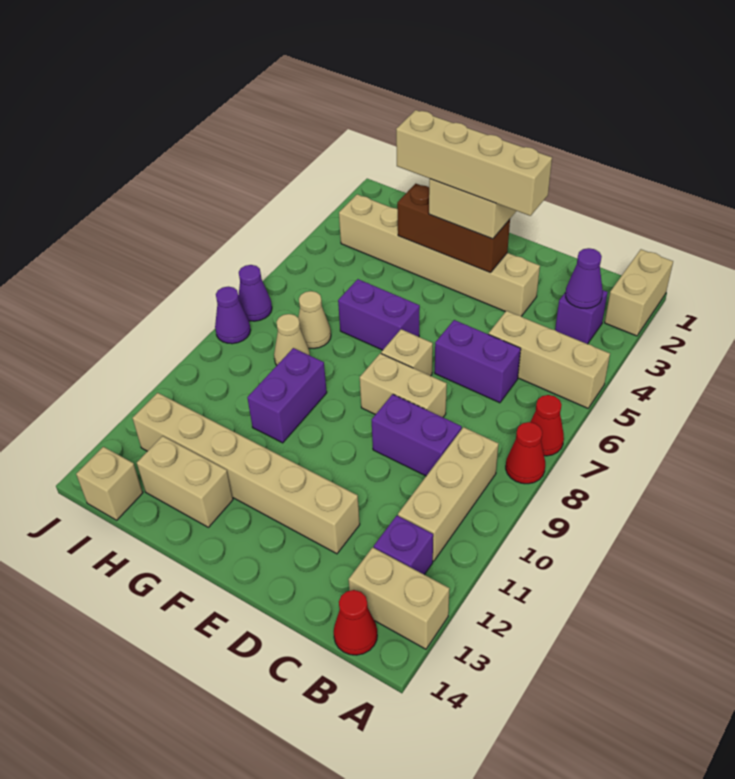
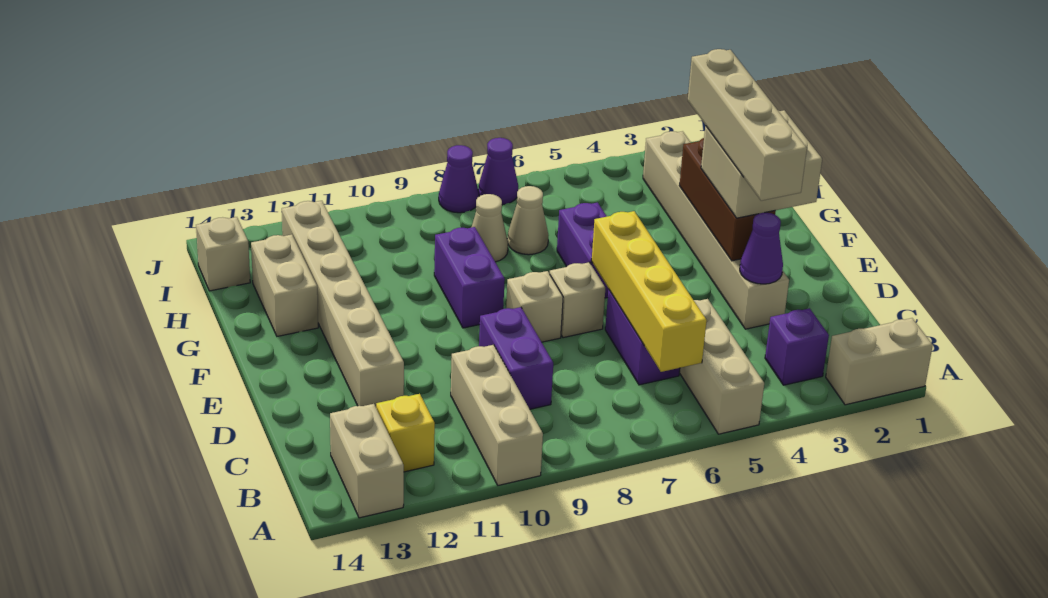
red 1x1 cone [531,395,564,456] -> none
red 1x1 cone [506,422,545,484] -> none
purple 1x1 cone [565,248,603,308] -> purple 1x1 cone moved to [740,213,783,284]
none -> yellow 1x4 brick [592,211,707,372]
tan 1x3 brick [398,427,498,561] -> tan 1x3 brick turned to [451,345,543,485]
purple 1x1 brick [374,516,433,575] -> yellow 1x1 brick [376,394,435,472]
red 1x1 cone [334,590,377,655] -> none
tan 1x2 brick [360,353,447,417] -> tan 1x1 brick [506,271,563,342]
purple 1x2 brick [247,348,327,443] -> purple 1x2 brick turned to [434,227,505,328]

